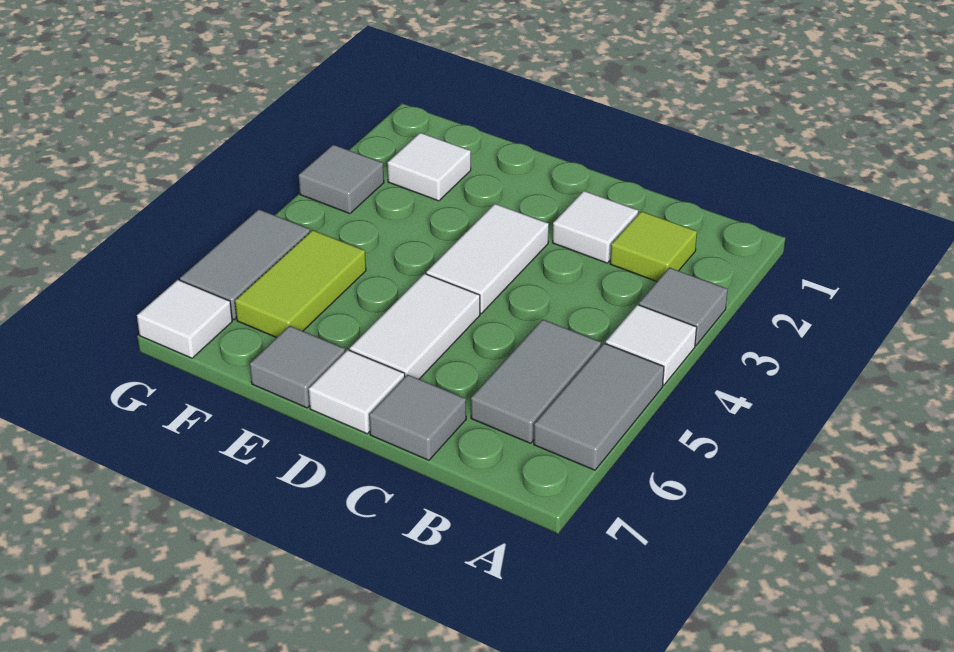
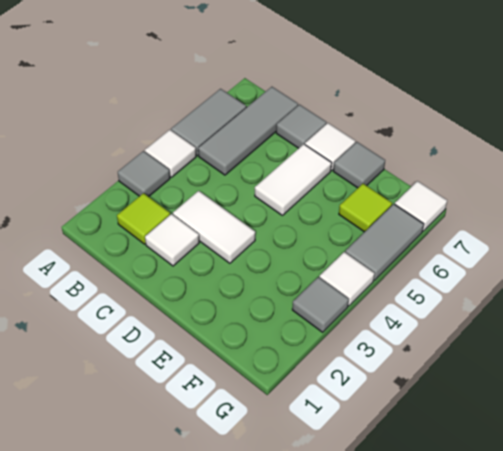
grey 1x2 tile [471,319,601,443] -> grey 1x3 tile [198,87,298,175]
white 1x2 tile [426,204,549,314] -> white 1x2 tile turned to [173,191,255,263]
white 1x1 tile [387,133,471,201] -> white 1x1 tile moved to [319,252,375,306]
lime 1x2 tile [235,230,366,338] -> lime 1x1 tile [339,184,392,232]

